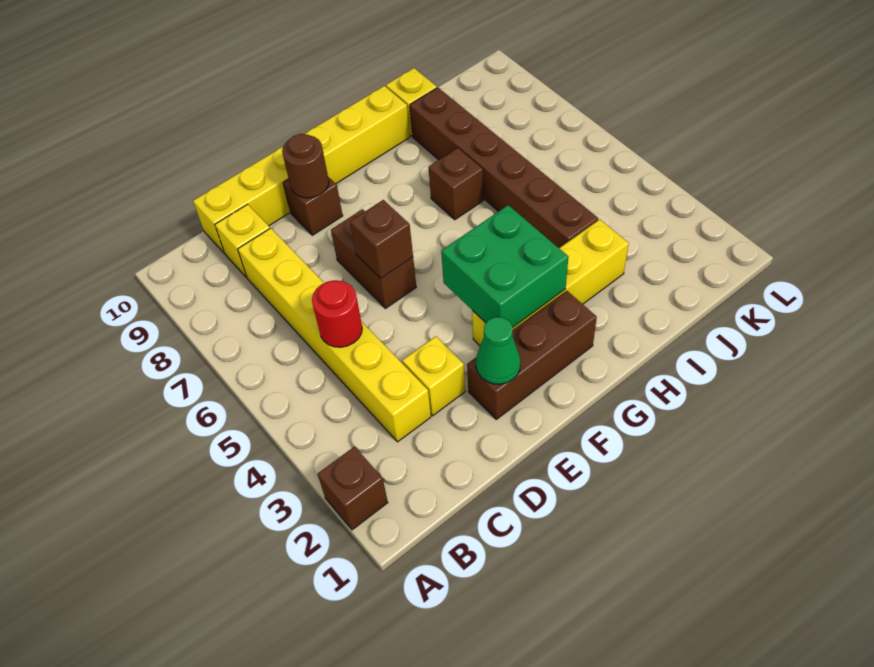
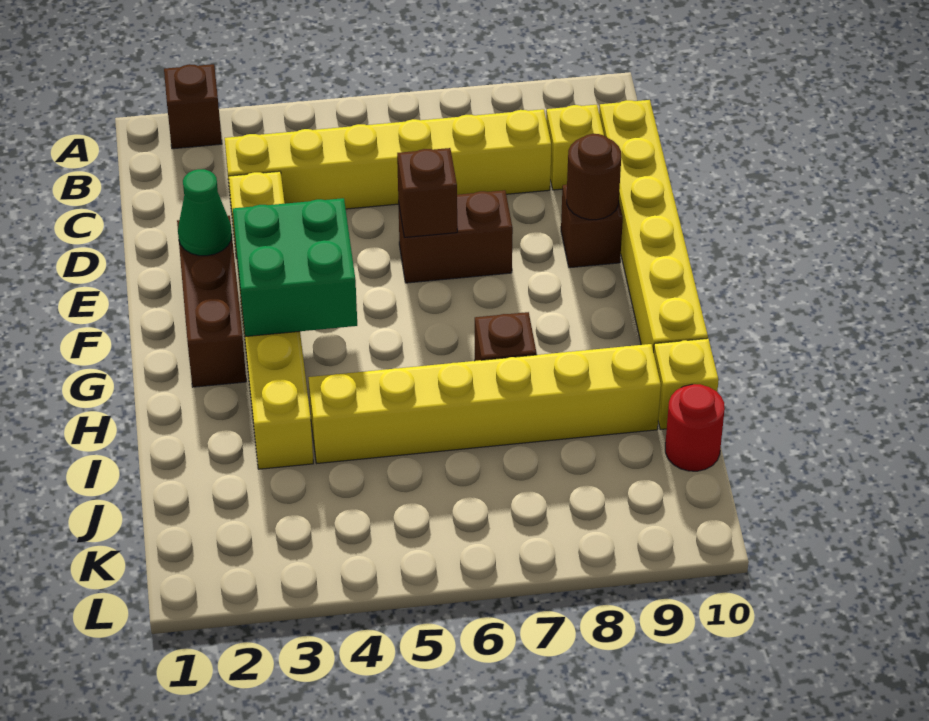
red 1x1 round brick [312,280,362,347] -> red 1x1 round brick moved to [665,384,725,471]
brown 1x6 brick [410,87,598,248] -> yellow 1x6 brick [308,344,661,463]

